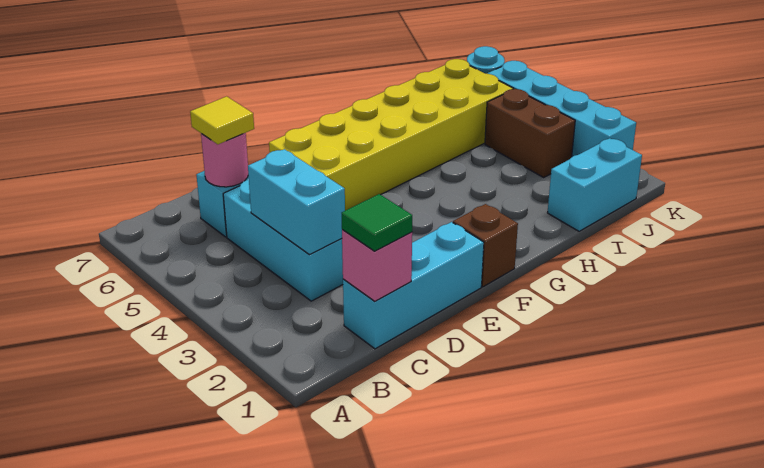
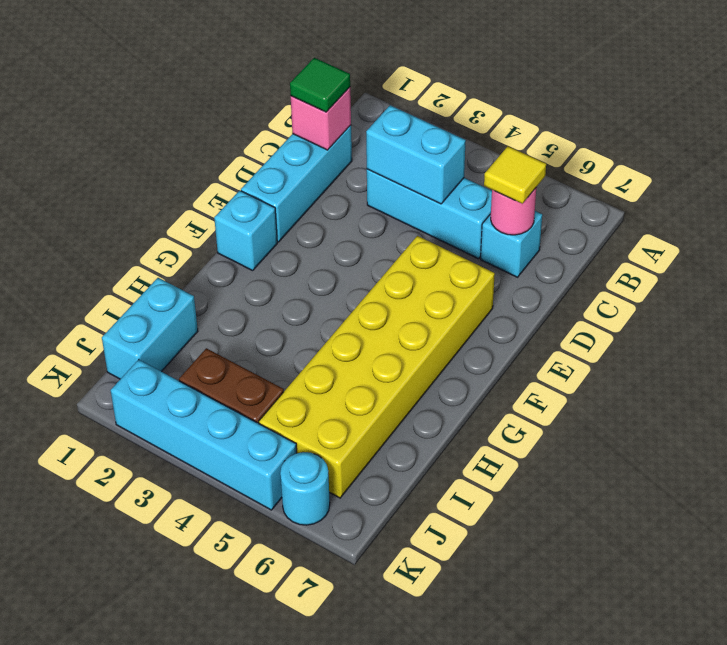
brown 1x1 brick [453,204,518,287] -> cyan 1x1 brick [214,190,277,271]

